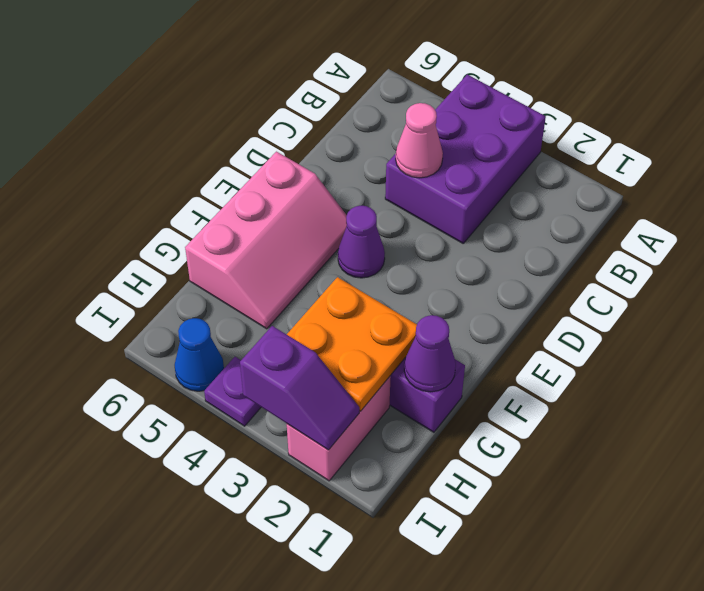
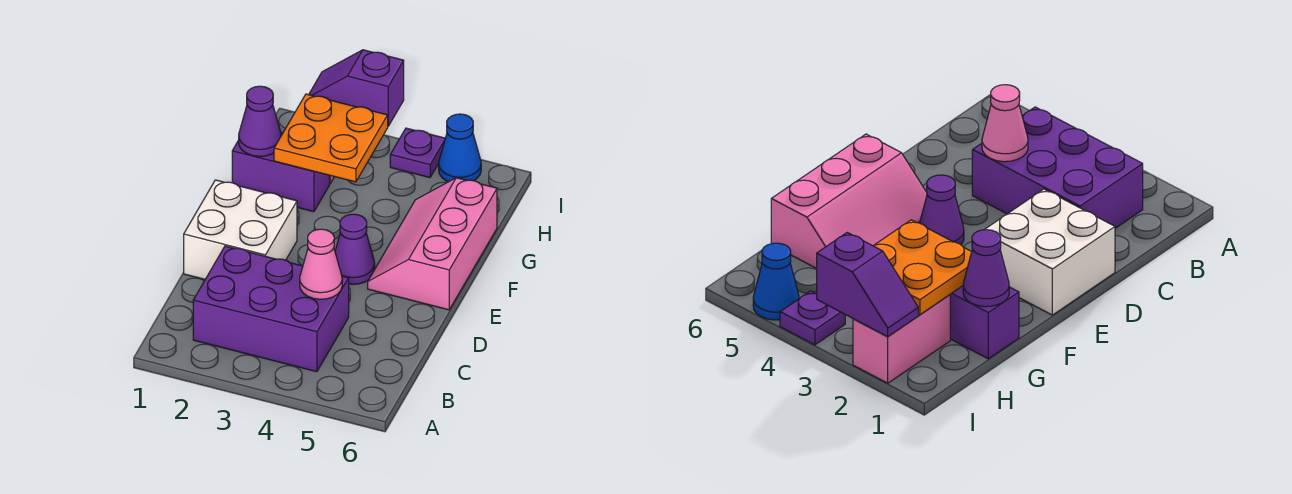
purple 2x3 brick [385,74,546,243] -> purple 2x3 brick turned to [193,246,349,372]
none -> white 2x2 brick [184,180,297,279]

